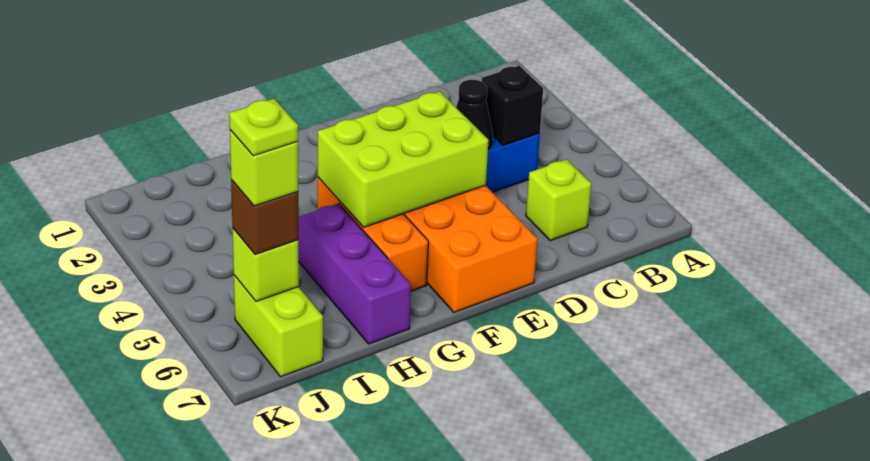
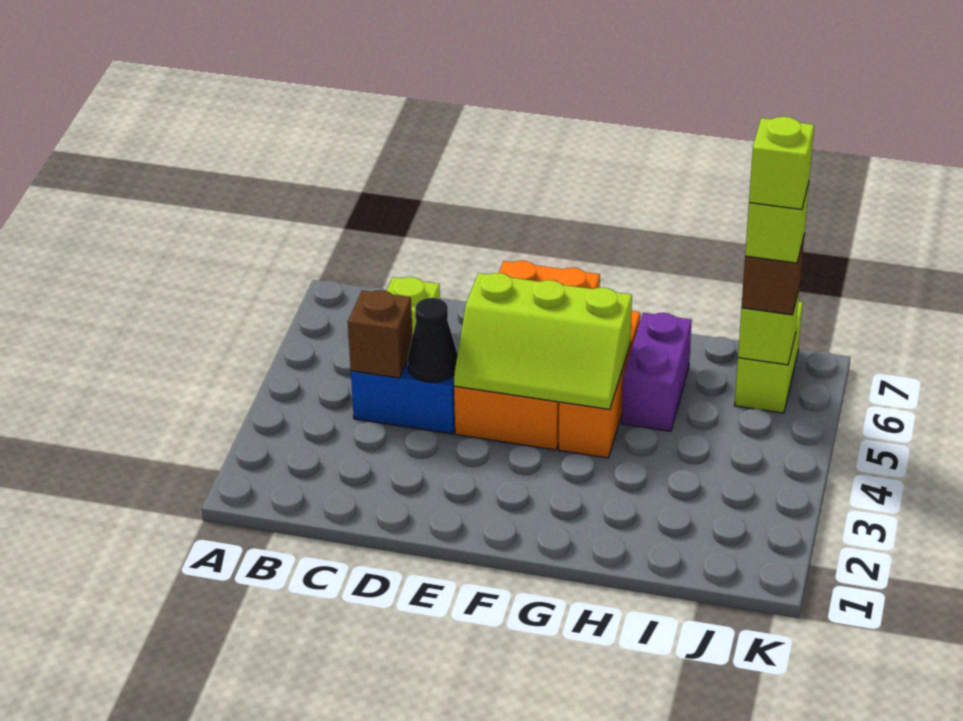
black 1x1 brick [482,66,543,145] -> brown 1x1 brick [348,290,413,378]
lime 2x3 brick [318,91,489,227] -> lime 2x3 slope [454,273,632,410]
purple 1x3 brick [298,203,411,344] -> purple 1x2 brick [622,313,692,431]
lime 1x1 plate [229,99,298,156] -> lime 1x1 brick [749,117,814,210]

